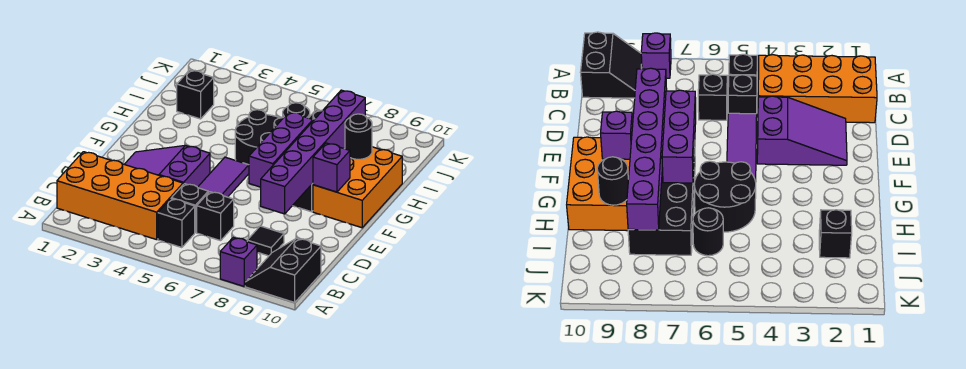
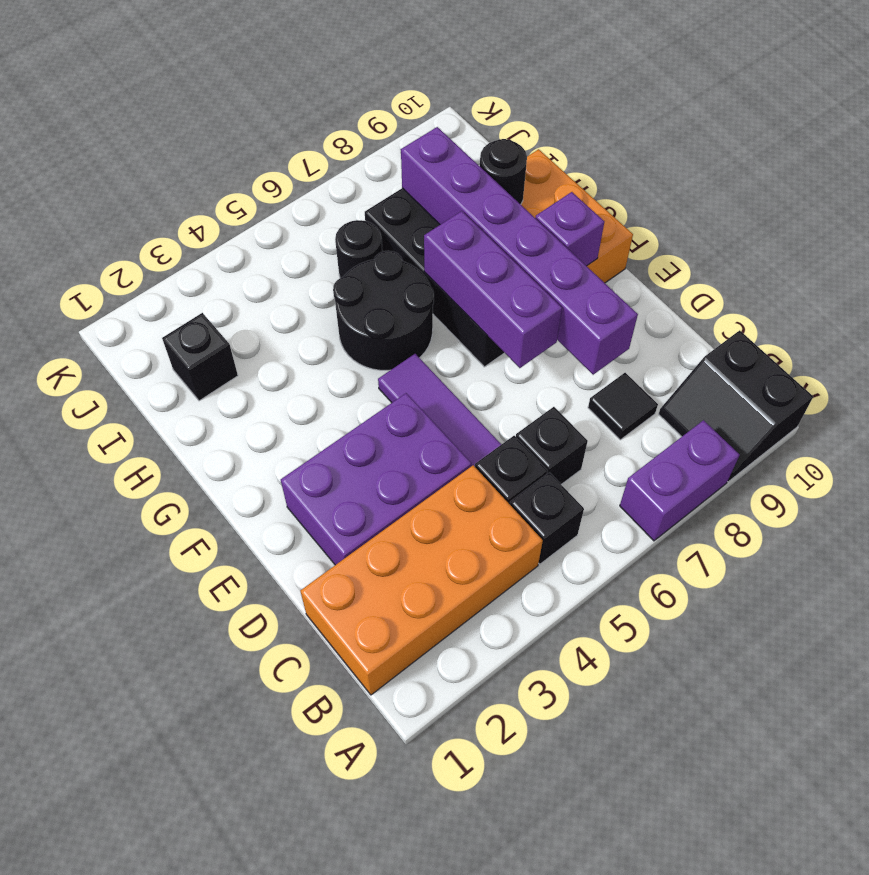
purple 1x1 brick [220,238,257,286] -> purple 1x2 brick [620,420,740,541]
purple 2x3 slope [124,145,210,187] -> purple 2x3 brick [281,393,471,565]

